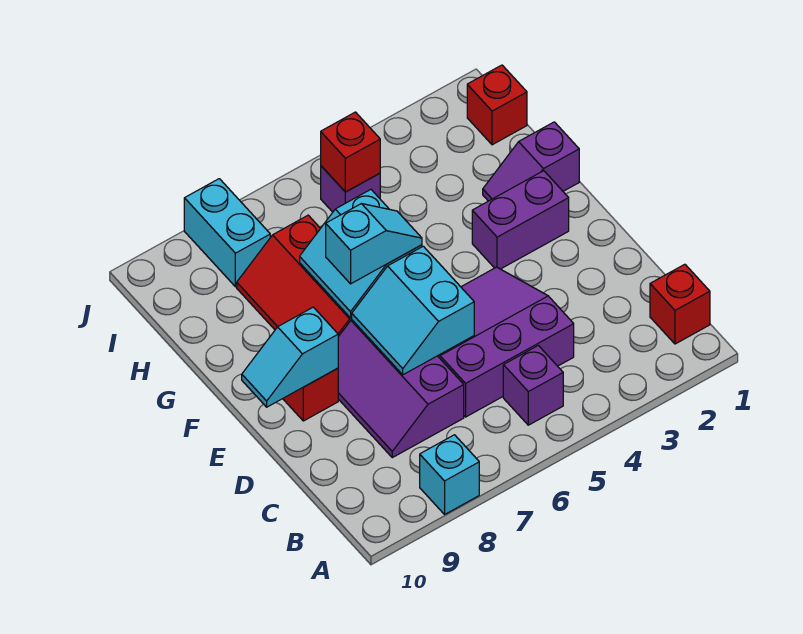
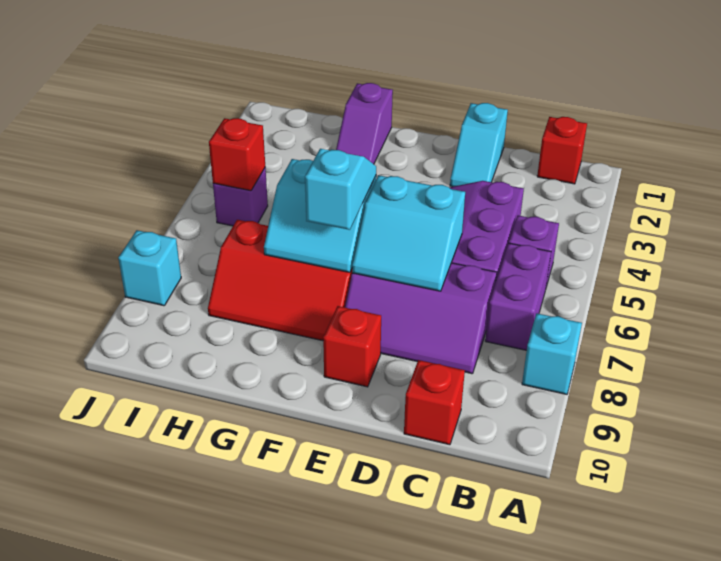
cyan 1x2 slope [242,307,338,407] -> cyan 1x2 slope moved to [450,103,508,187]
purple 1x2 brick [472,171,569,269] -> purple 1x2 brick moved to [485,243,551,350]
red 1x1 brick [467,65,527,145] -> red 1x1 brick moved to [404,360,465,445]
cyan 1x2 brick [184,179,270,287] -> cyan 1x1 brick [118,230,181,306]

